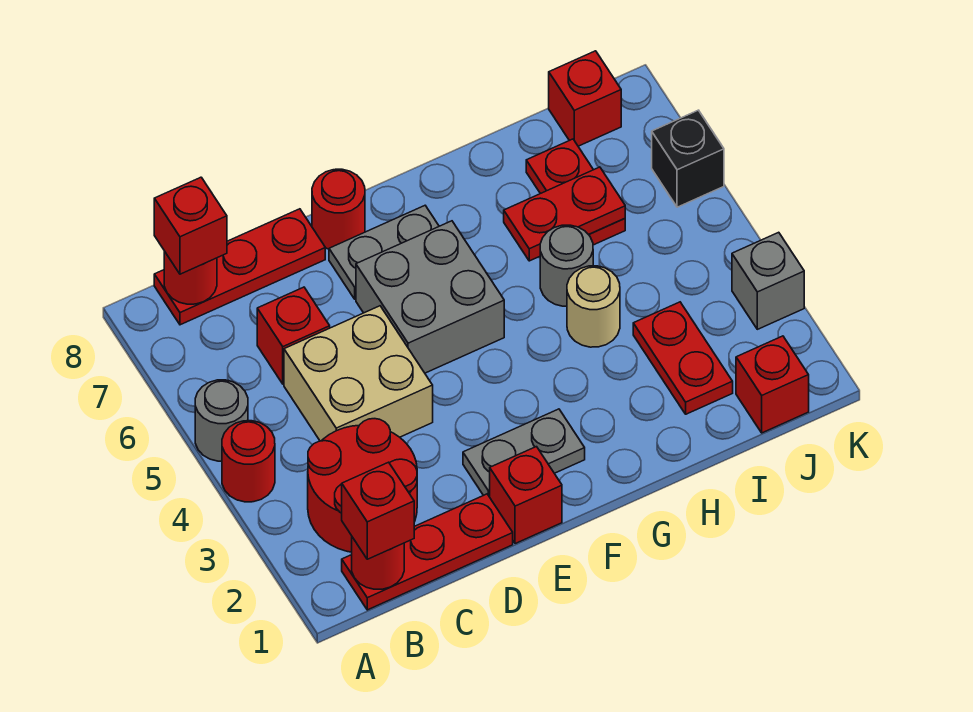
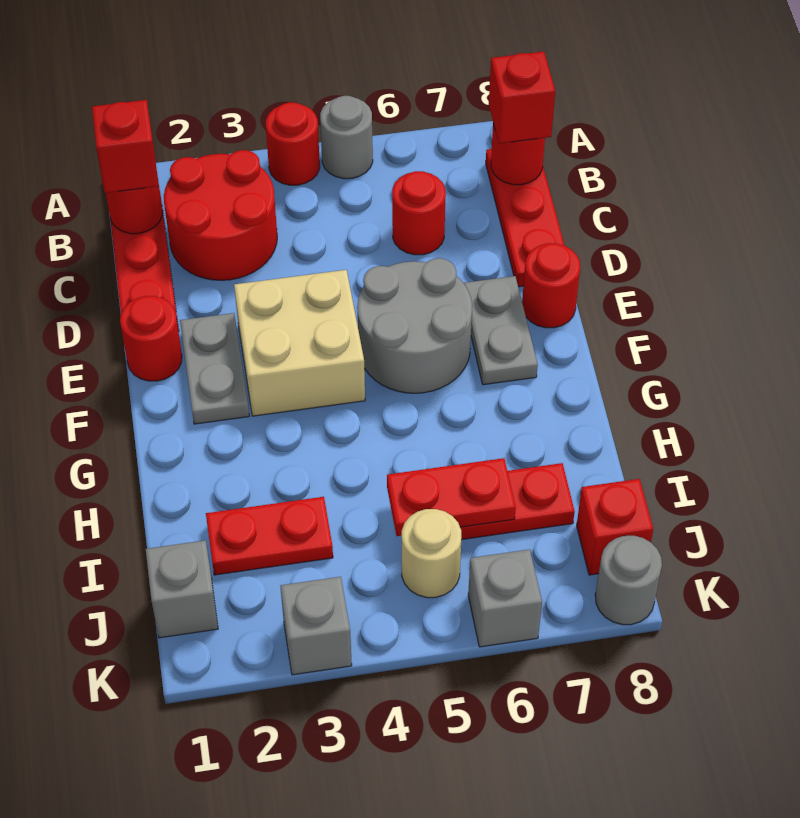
tan 2x2 brick [284,306,433,441] -> tan 2x2 brick moved to [234,270,365,416]
red 1x1 brick [257,287,330,384] -> red 1x1 round brick [392,171,446,255]
red 1x1 brick [490,447,562,544] -> red 1x1 round brick [120,296,182,381]
grey 2x2 brick [356,221,504,373] -> grey 2x2 round brick [357,258,472,393]
tan 1x1 round brick [567,266,620,347] -> tan 1x1 round brick moved to [402,509,461,598]
grey 1x1 round brick [540,225,593,306] -> grey 1x1 round brick moved to [595,536,662,625]
red 1x2 plate [504,167,625,261] -> red 1x2 plate turned to [387,458,516,536]
red 1x1 brick [736,336,809,433] -> grey 1x1 brick [146,540,218,638]
black 1x1 brick [652,110,724,207] -> grey 1x1 brick [468,549,542,647]

